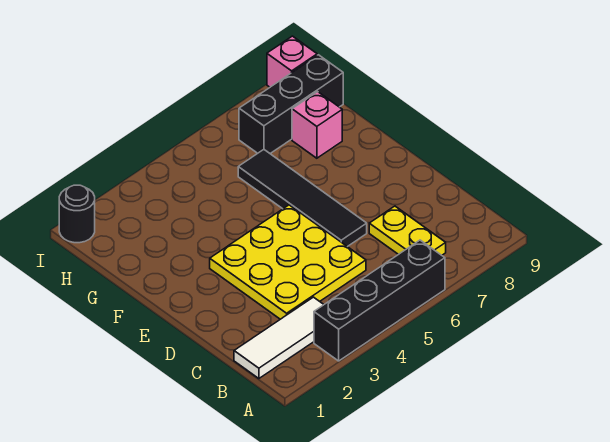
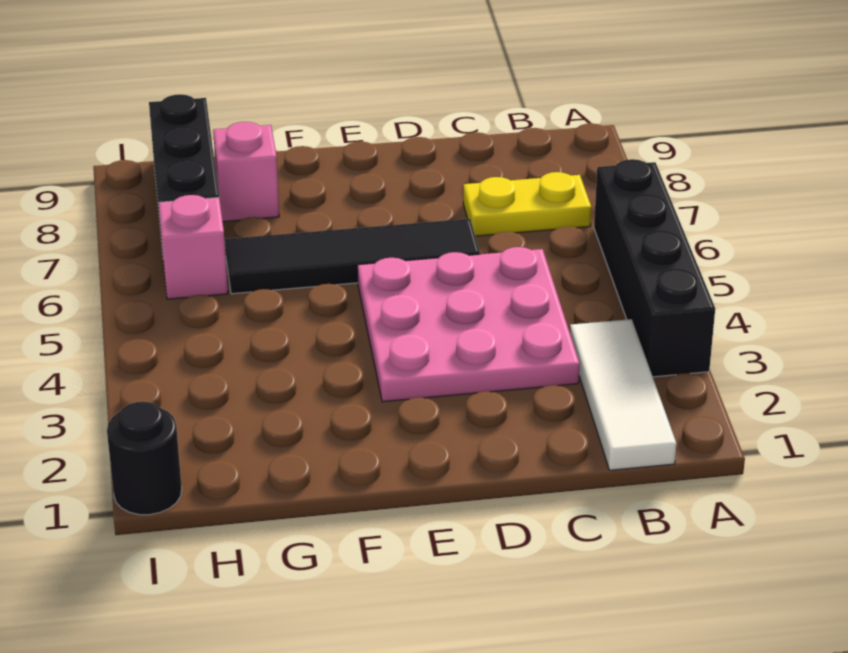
yellow 3x3 plate [210,205,366,319] -> pink 3x3 plate [357,247,580,402]
pink 1x1 brick [267,36,317,87] -> pink 1x1 brick moved to [159,195,228,299]

